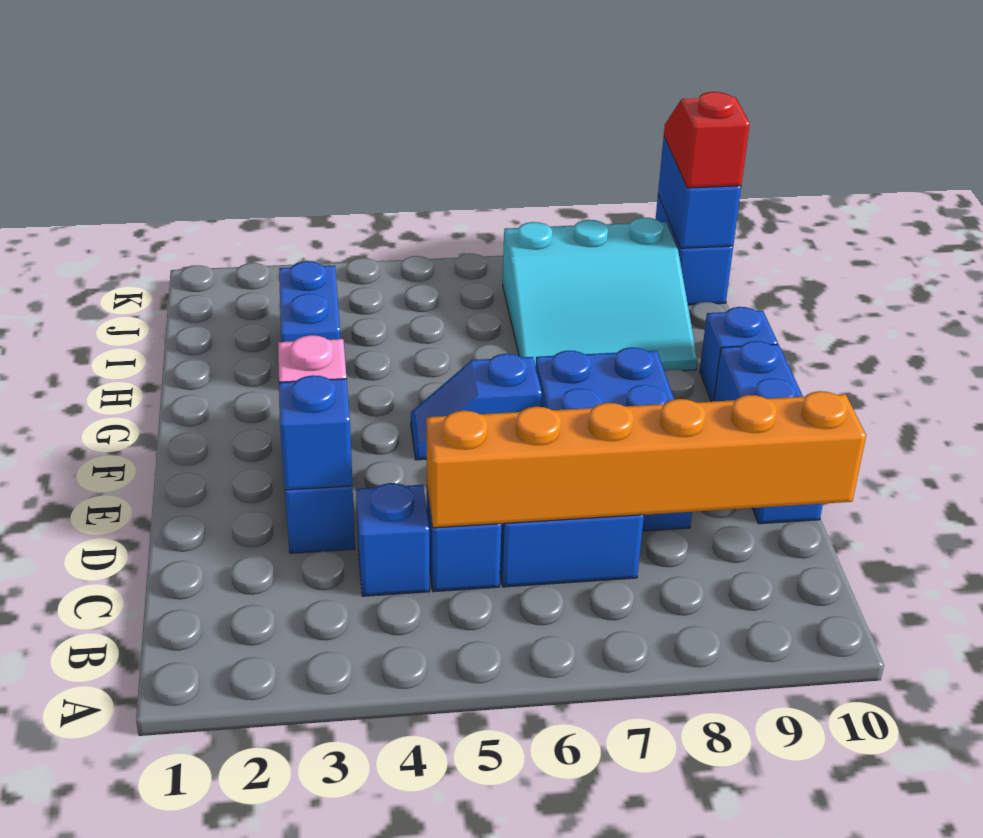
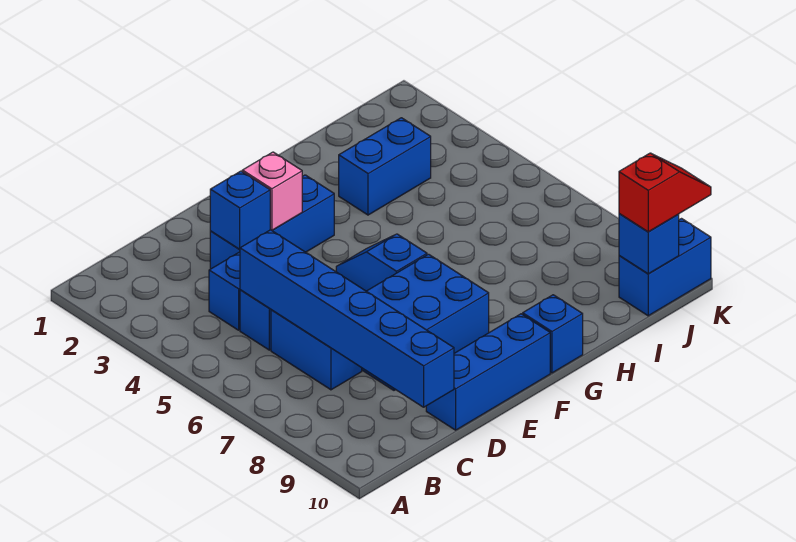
orange 1x6 brick [426,391,866,528] -> blue 1x6 brick [240,230,454,407]
cyan 3x3 slope [502,218,697,371] -> none
blue 1x2 brick [658,137,741,248] -> blue 1x1 brick [619,214,679,274]

